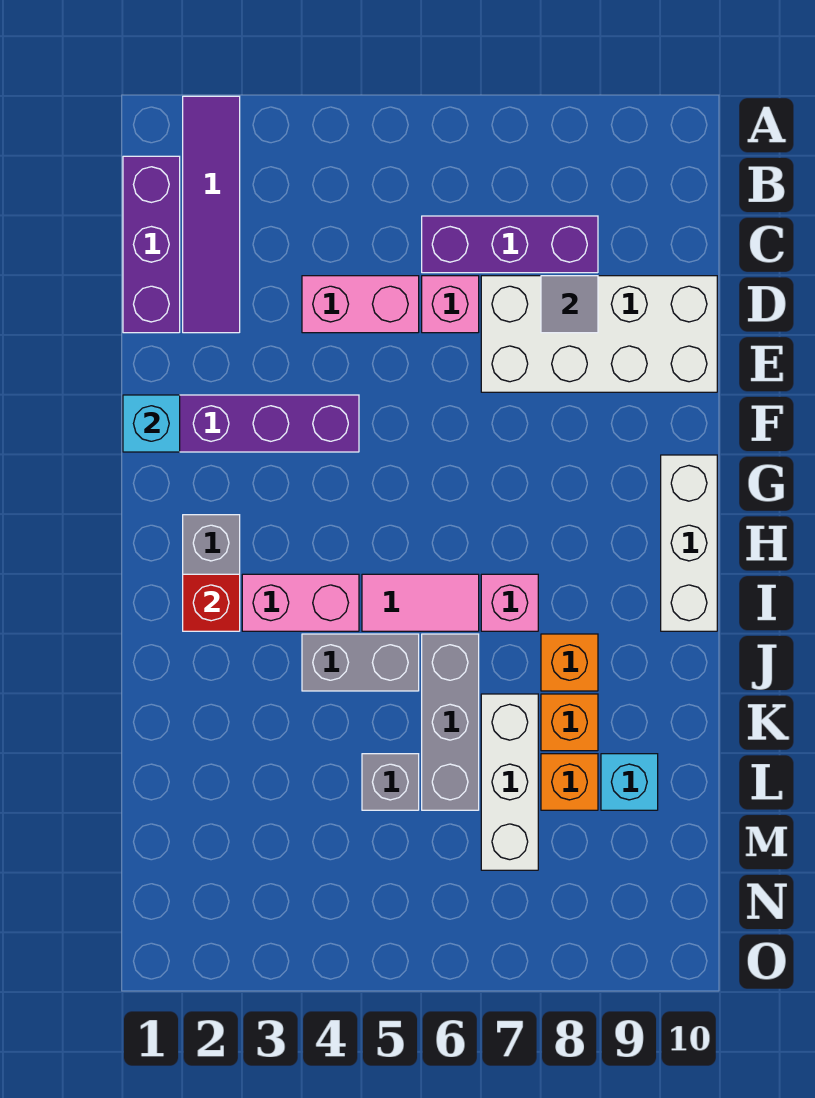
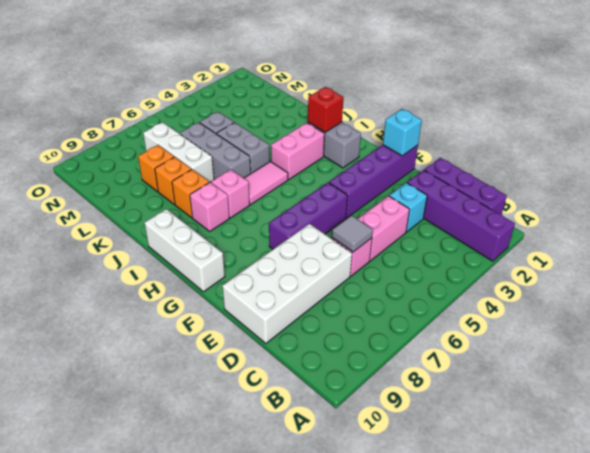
purple 1x4 tile [183,96,240,333] -> purple 1x4 brick [407,170,515,261]
purple 1x3 brick [422,216,598,273] -> purple 1x3 brick moved to [269,183,348,249]
grey 1x1 tile [541,276,598,333] -> grey 1x1 tile moved to [332,215,373,252]
none -> pink 1x1 brick [190,182,230,231]
grey 1x2 brick [302,634,419,691] -> grey 1x2 brick turned to [217,122,270,173]
cyan 1x1 brick [601,754,658,810] -> cyan 1x1 brick moved to [389,183,427,232]

